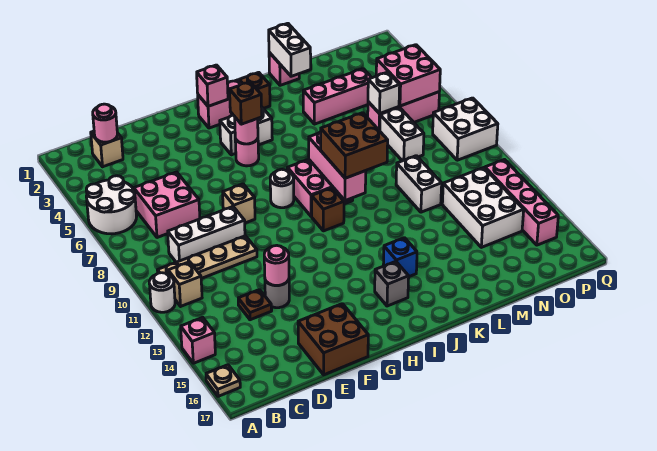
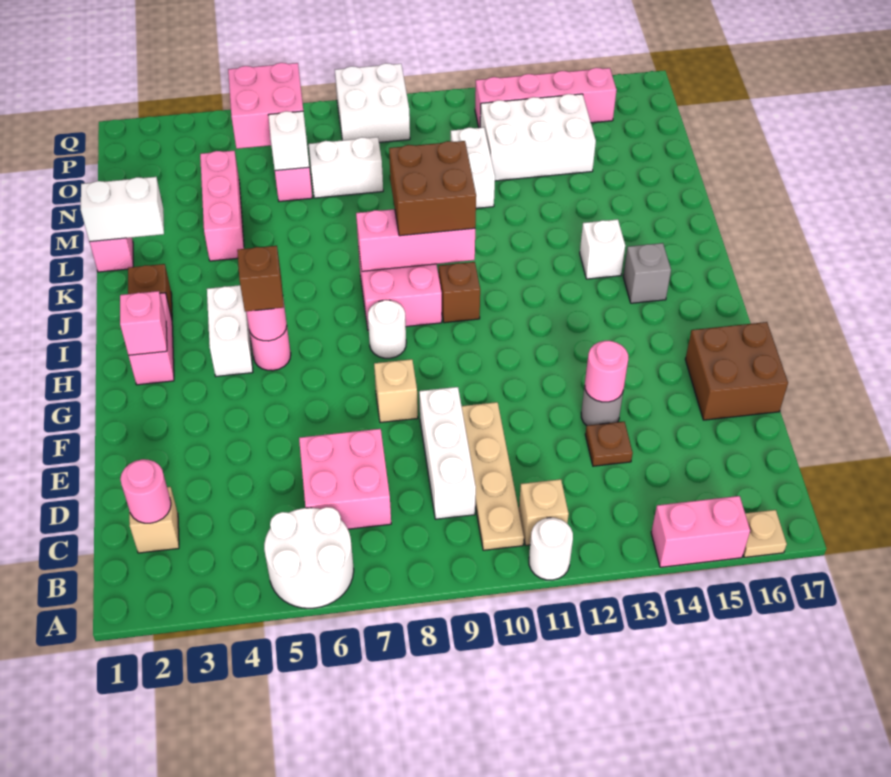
pink 1x1 brick [181,317,215,363] -> pink 1x2 brick [651,496,750,567]
blue 1x1 brick [383,238,417,277] -> white 1x1 brick [580,219,625,279]
white 1x2 brick [396,156,442,212] -> white 1x2 brick turned to [451,127,495,208]

